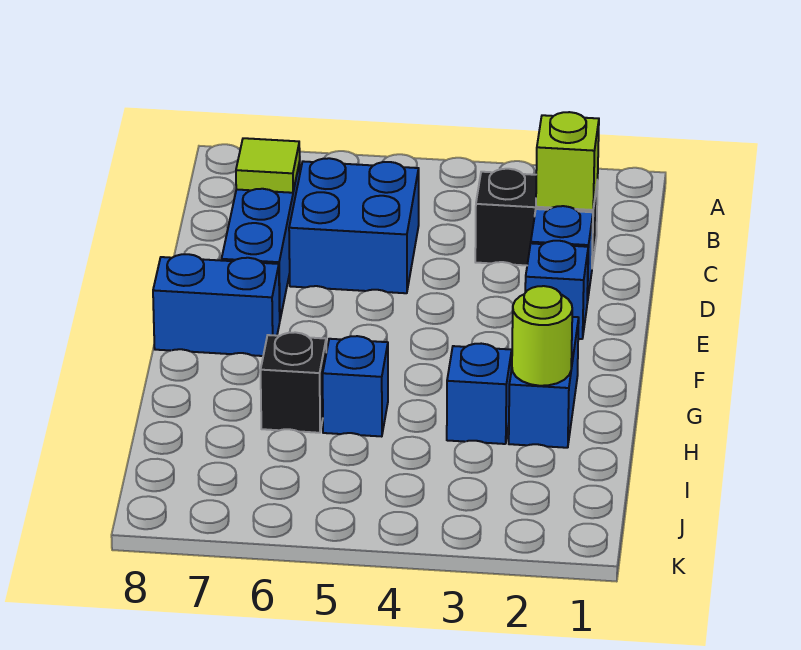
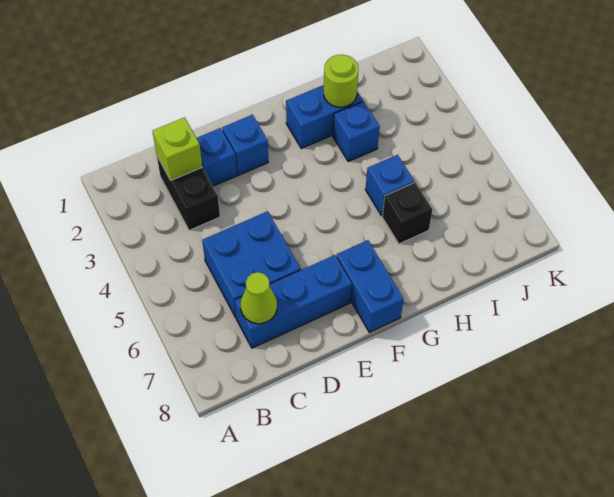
lime 1x1 tile [236,138,300,193] -> lime 1x1 cone [241,272,277,324]

